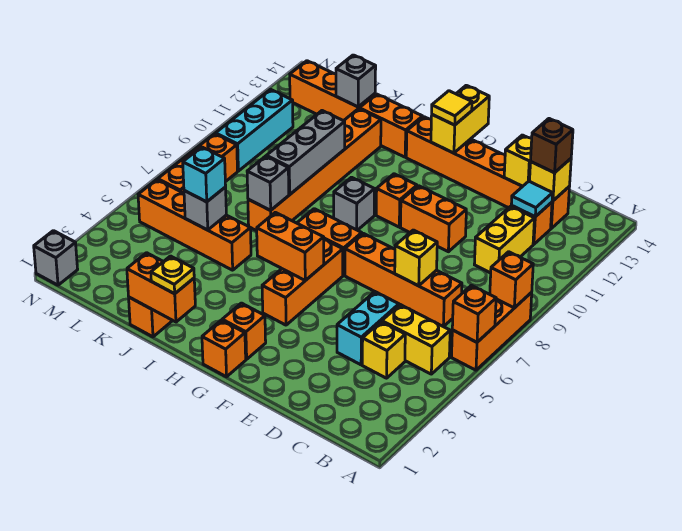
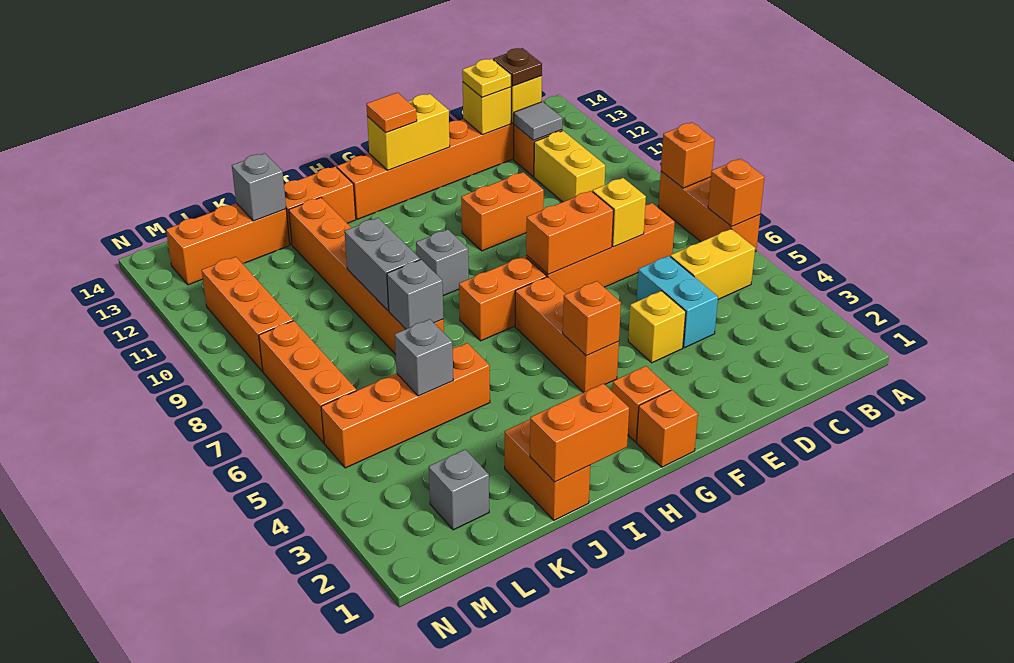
yellow 1x1 brick [362,322,405,378] -> yellow 1x1 brick moved to [628,291,686,363]
cyan 1x1 tile [511,181,553,217] -> grey 1x1 tile [514,102,562,141]
brown 1x1 brick [531,119,573,173] -> brown 1x1 plate [493,48,542,86]
orange 1x2 brick [257,212,324,280] -> orange 1x2 brick moved to [526,191,614,275]
orange 1x1 brick [376,174,417,227] -> orange 1x1 brick moved to [563,281,621,356]
yellow 1x2 brick [431,85,489,153] -> yellow 1x2 brick turned to [367,94,450,170]
yellow 1x1 tile [432,91,472,125] -> orange 1x1 tile [366,93,417,133]
yellow 1x1 plate [151,256,194,294] -> yellow 1x1 plate moved to [462,59,511,97]
grey 1x3 brick [266,111,345,194] -> grey 1x2 brick [344,218,420,311]
cyan 1x1 brick [183,147,226,202] -> none
cyan 1x3 brick [216,89,293,171] -> orange 1x3 brick [202,257,293,371]
grey 1x1 brick [34,231,78,285] -> grey 1x1 brick moved to [429,450,489,530]

